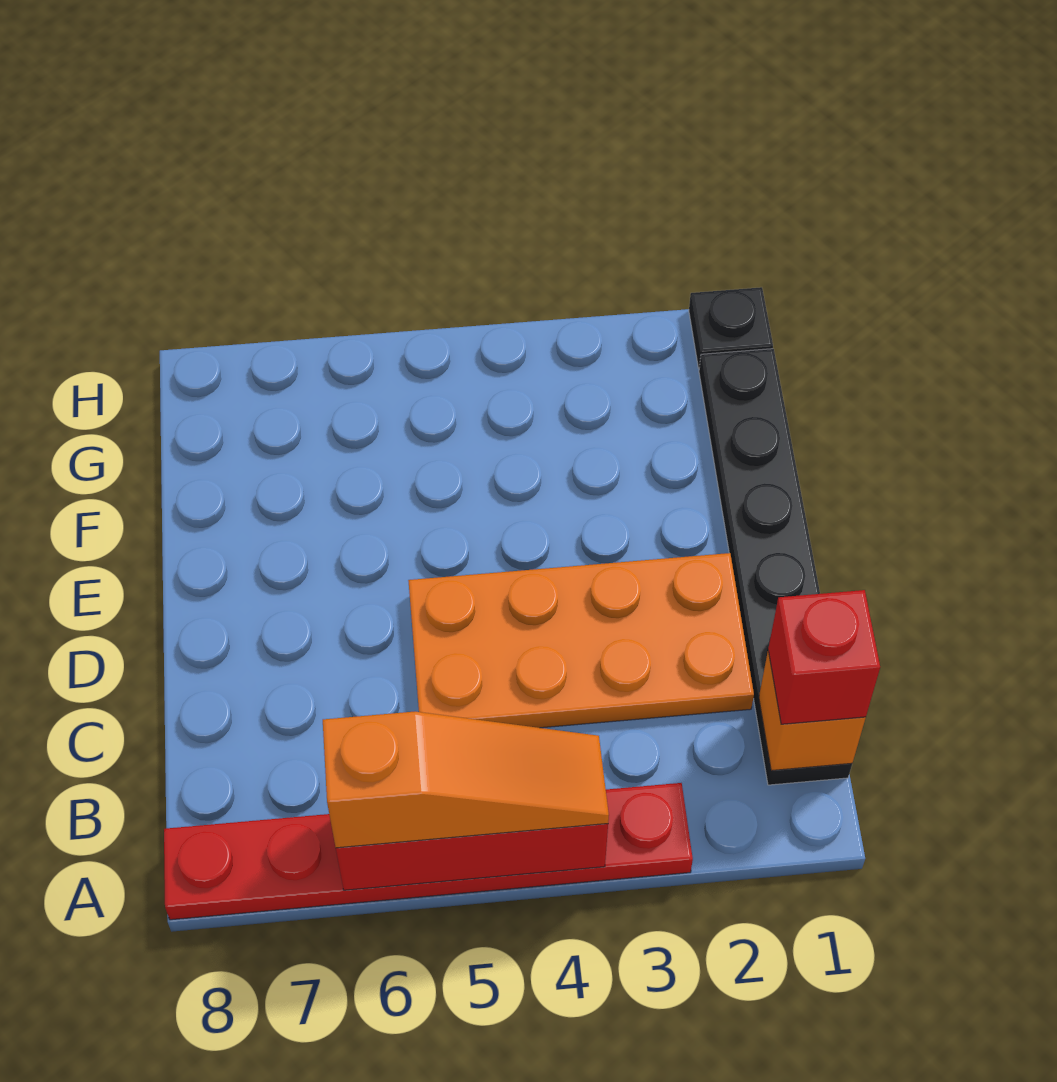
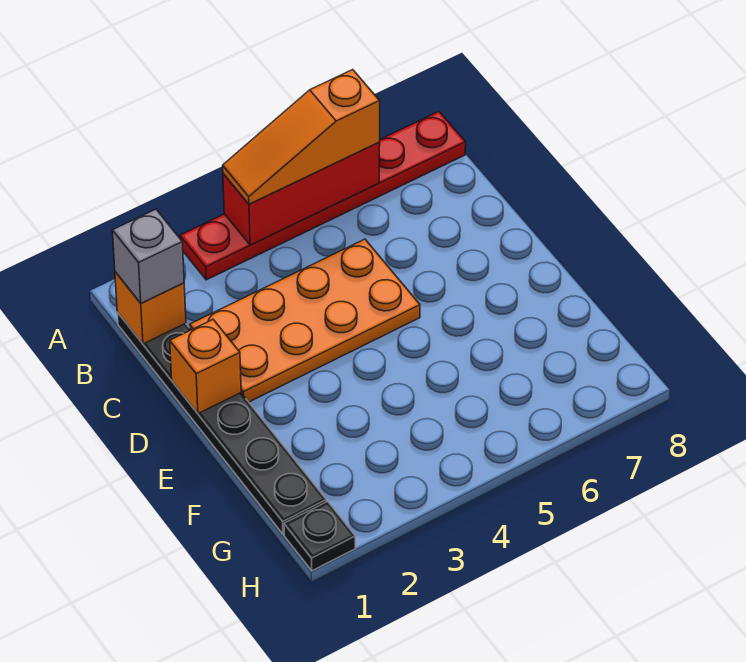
red 1x1 brick [768,590,880,724] -> grey 1x1 brick [112,209,184,303]
none -> orange 1x1 brick [170,320,241,414]

